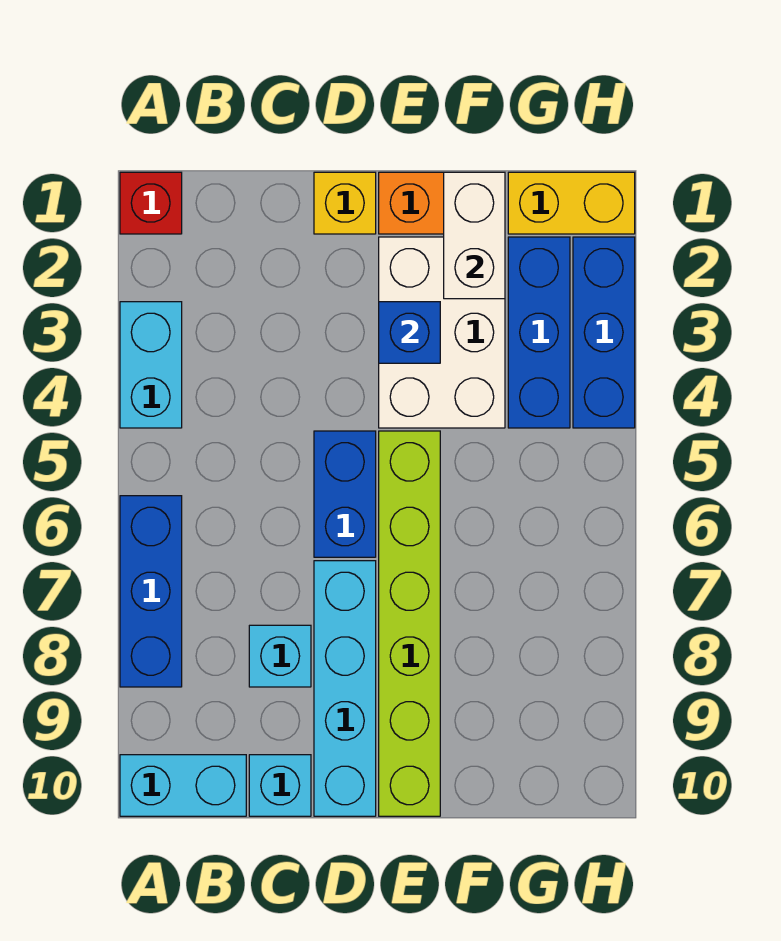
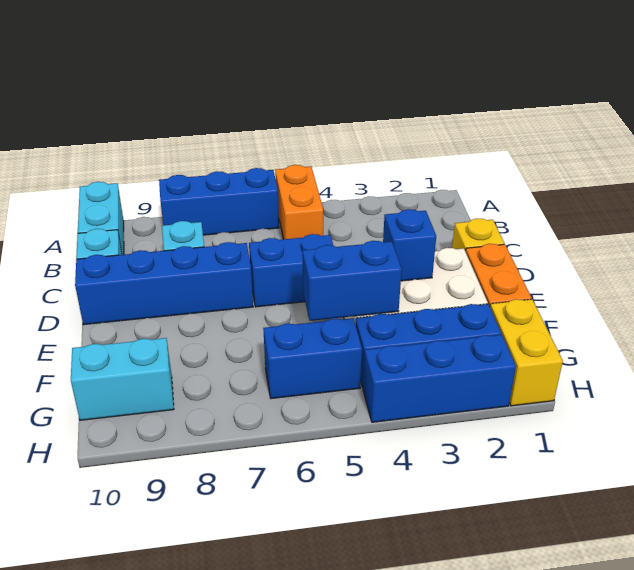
red 1x1 brick [120,172,182,234] -> none
cyan 1x2 brick [120,302,182,428] -> cyan 1x2 brick moved to [71,338,174,420]
none -> orange 1x2 brick [275,165,323,239]
cyan 1x4 brick [314,561,376,816] -> blue 1x4 brick [75,242,253,325]
lime 1x6 brick [379,431,440,816] -> none
white 1x2 brick [444,172,505,299] -> none
none -> blue 1x2 brick [303,241,402,321]
none -> blue 1x2 brick [263,318,362,399]

